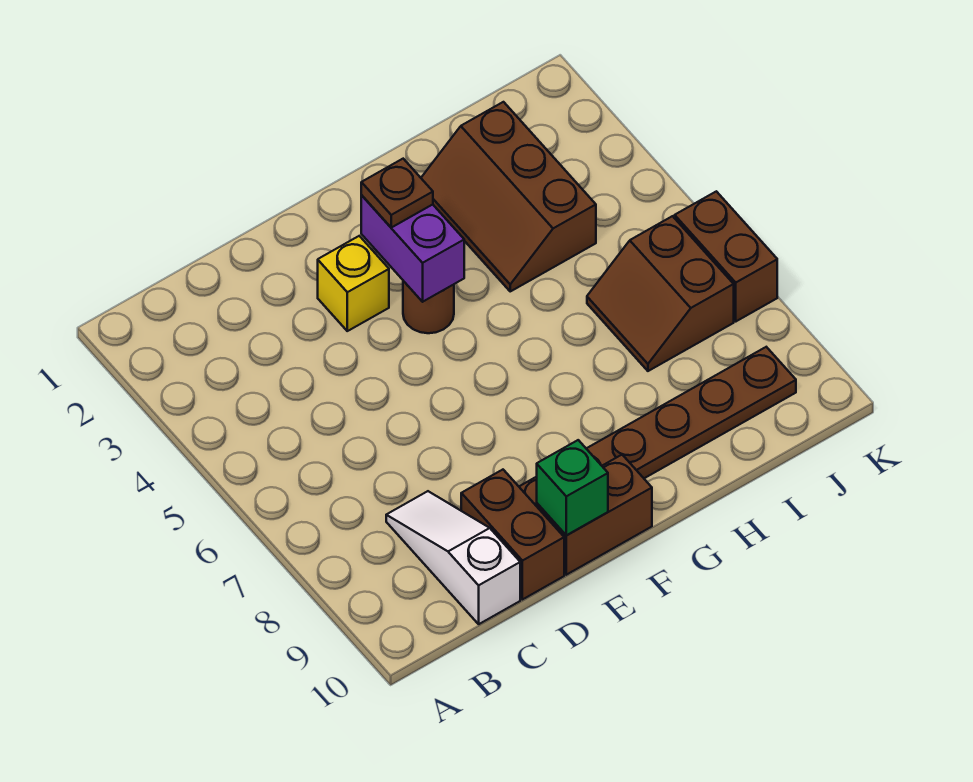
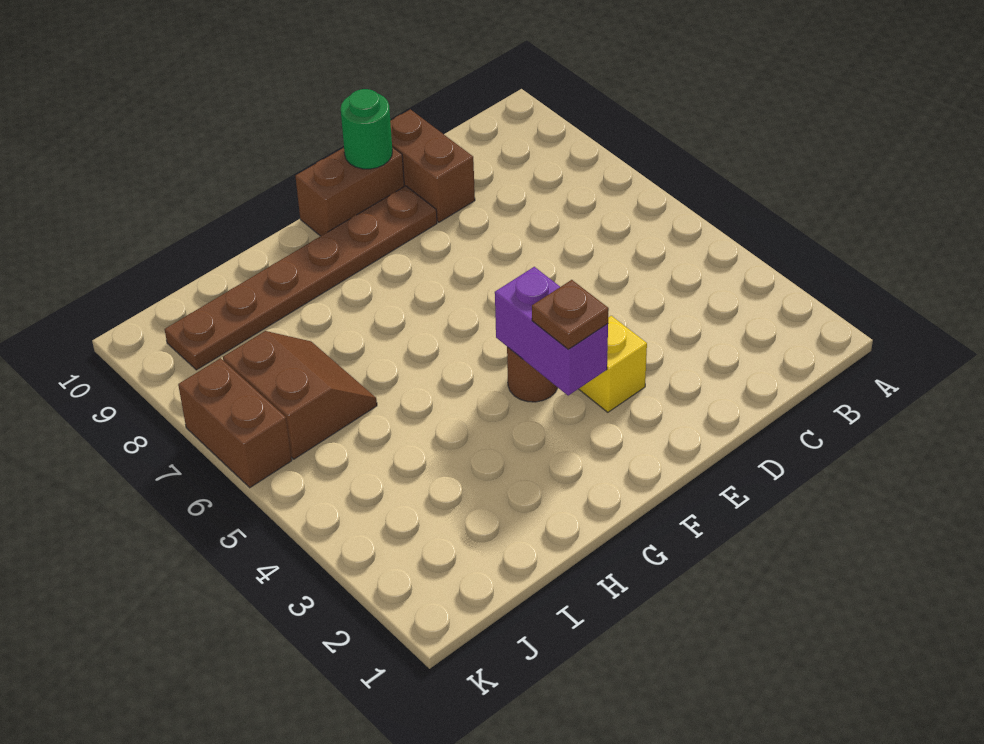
white 1x3 slope [386,491,520,624] -> none
green 1x1 brick [537,440,608,535] -> green 1x1 round brick [341,89,392,169]
brown 2x3 slope [421,102,596,291] -> none

